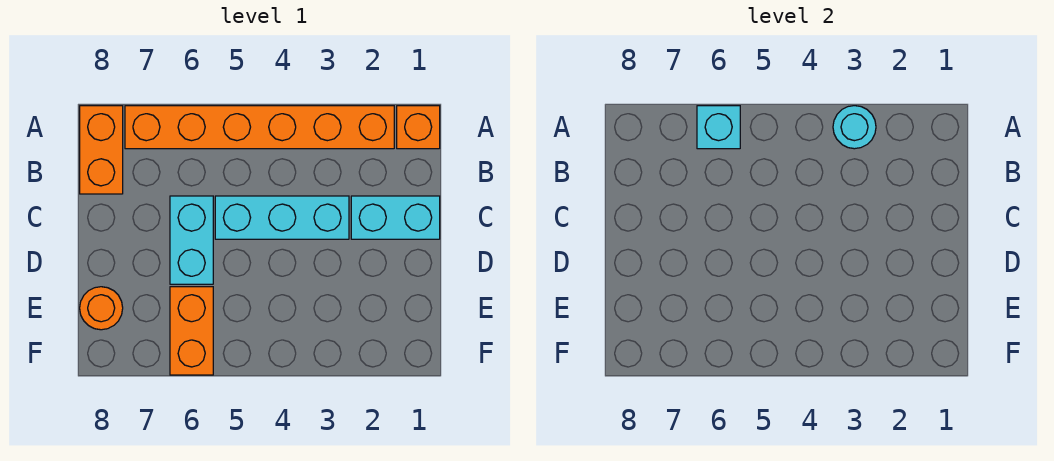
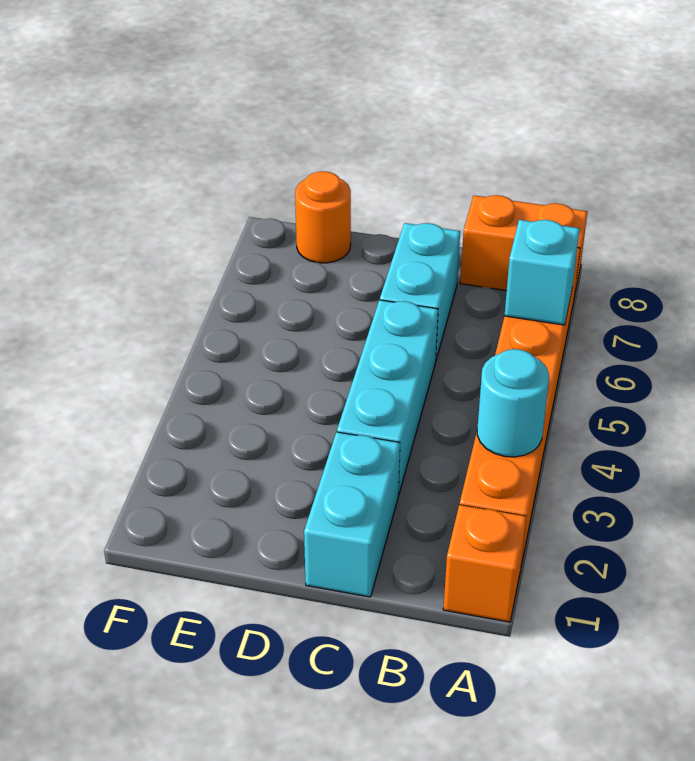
cyan 1x2 brick [170,196,213,284] -> cyan 1x2 brick turned to [380,223,460,359]
orange 1x2 brick [170,287,213,375] -> none

